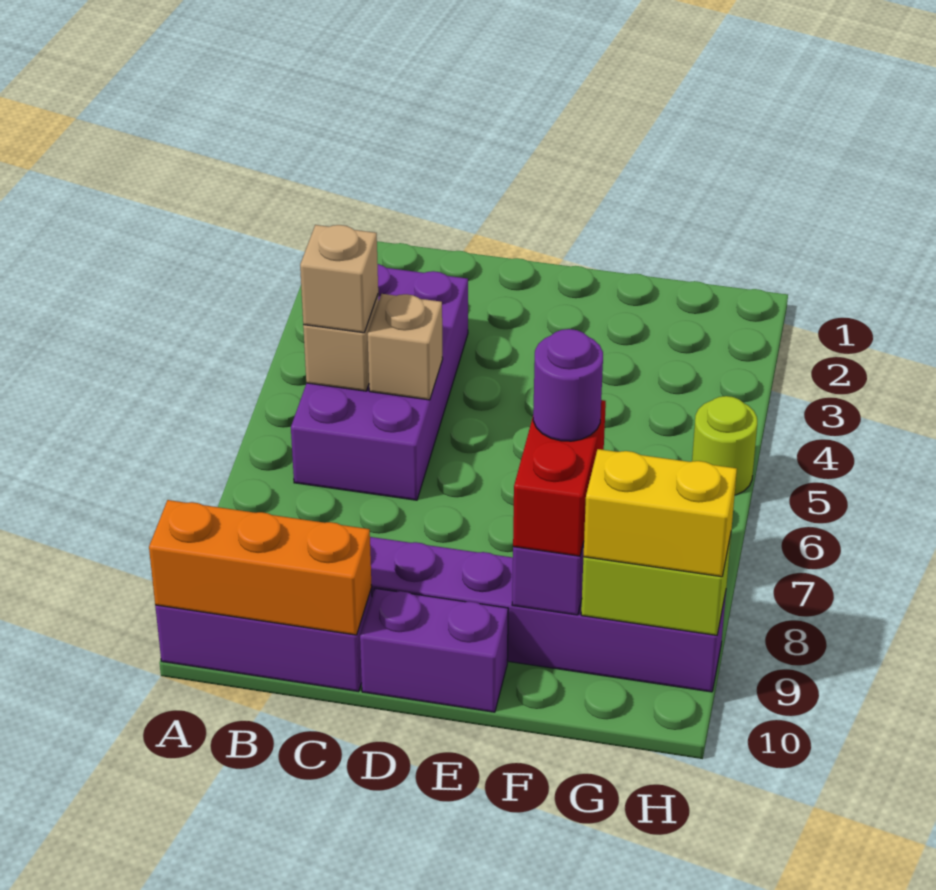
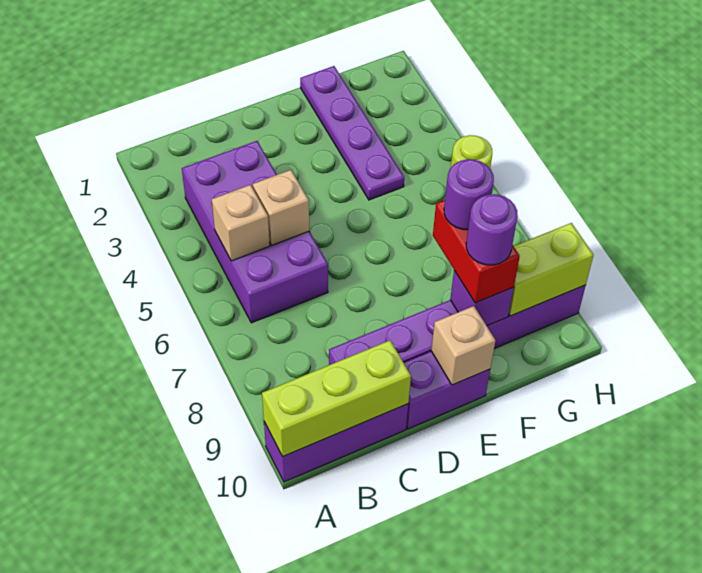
orange 1x3 brick [149,500,372,635] -> lime 1x3 brick [262,340,411,457]
tan 1x1 brick [300,225,378,333] -> tan 1x1 brick moved to [431,306,495,385]
none -> purple 1x4 plate [300,66,404,200]
none -> purple 1x1 round brick [466,194,517,265]
yellow 1x2 brick [584,449,737,577] -> none

